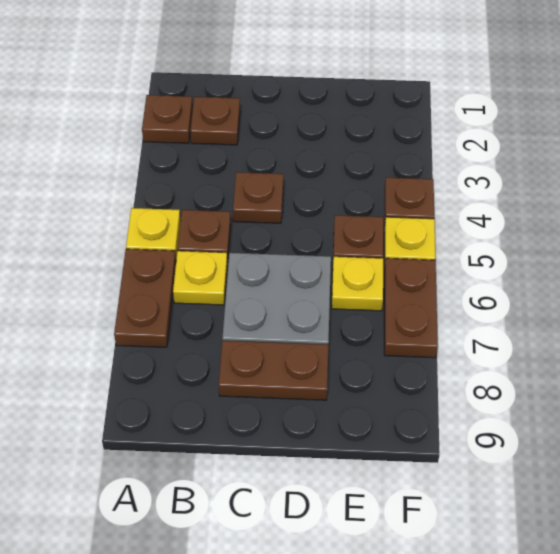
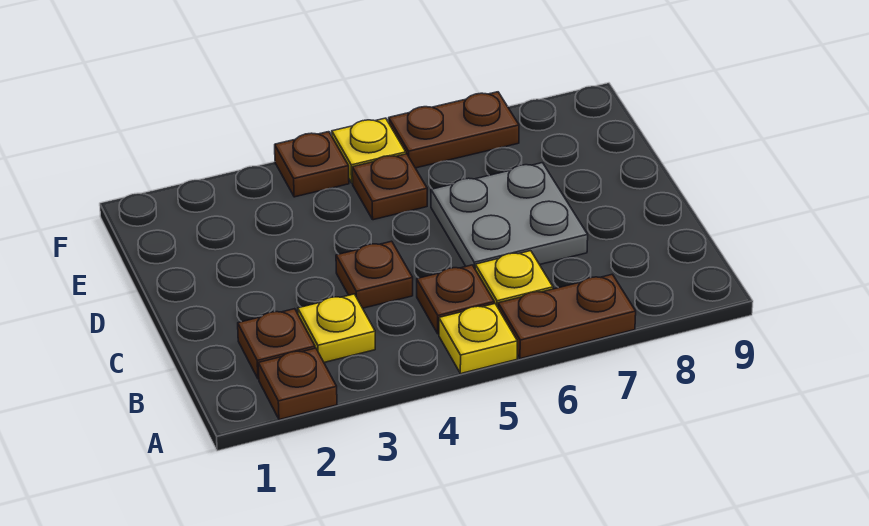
brown 1x2 plate [219,341,328,400] -> none
yellow 1x1 plate [332,257,383,311] -> yellow 1x1 plate moved to [298,294,375,362]

